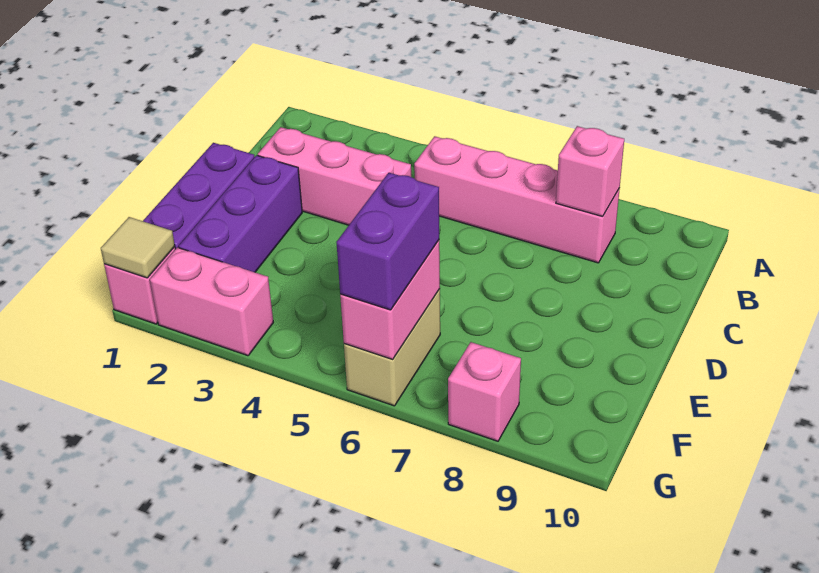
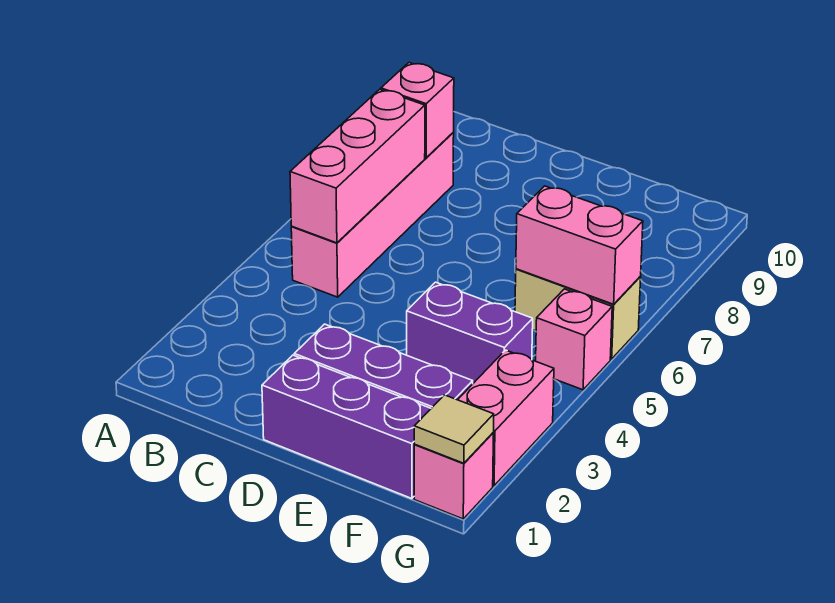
pink 1x3 brick [258,127,411,225] -> pink 1x3 brick moved to [290,89,425,243]
purple 1x2 brick [336,173,439,310] -> purple 1x2 brick moved to [407,282,533,383]
pink 1x1 brick [448,342,521,441] -> pink 1x1 brick moved to [536,289,612,390]

